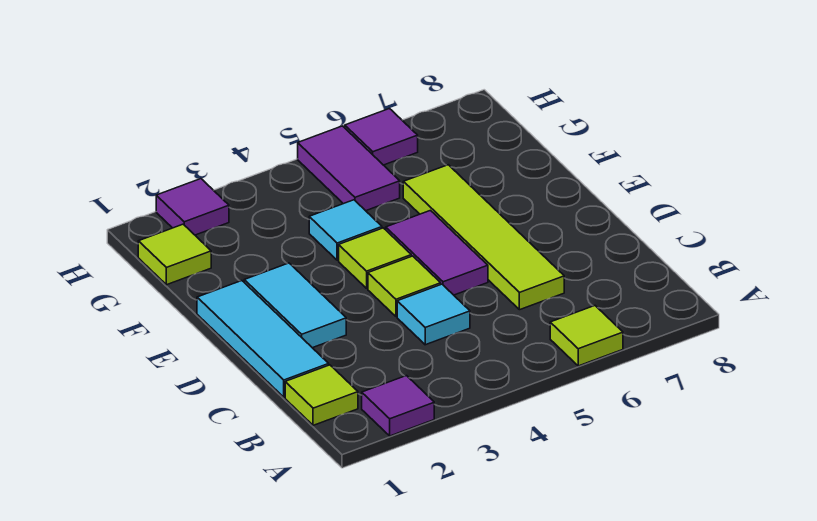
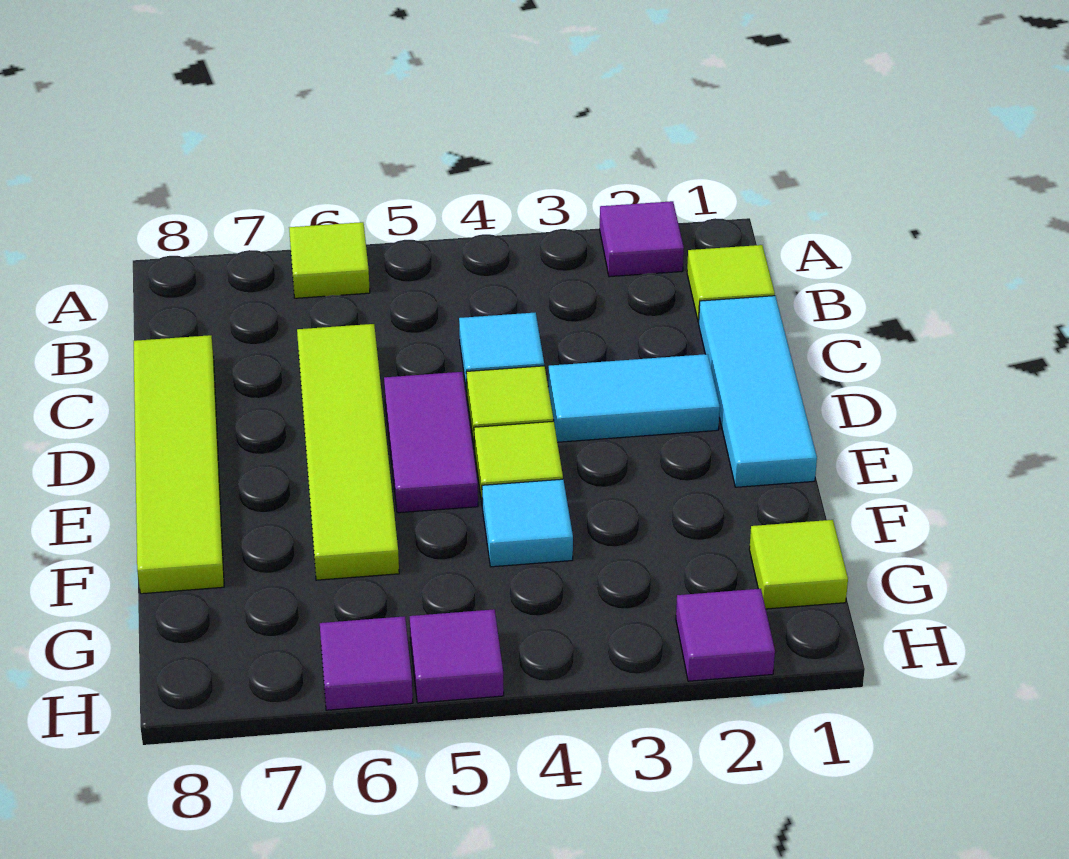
none -> lime 1x4 tile [134,335,224,594]
cyan 1x2 tile [244,263,346,348] -> cyan 1x2 tile turned to [548,354,720,442]
purple 1x2 tile [298,126,400,211] -> purple 1x1 tile [410,609,504,703]

